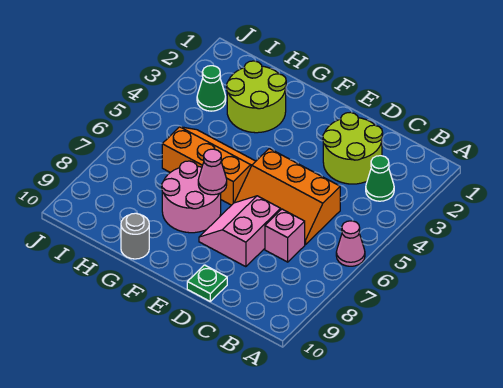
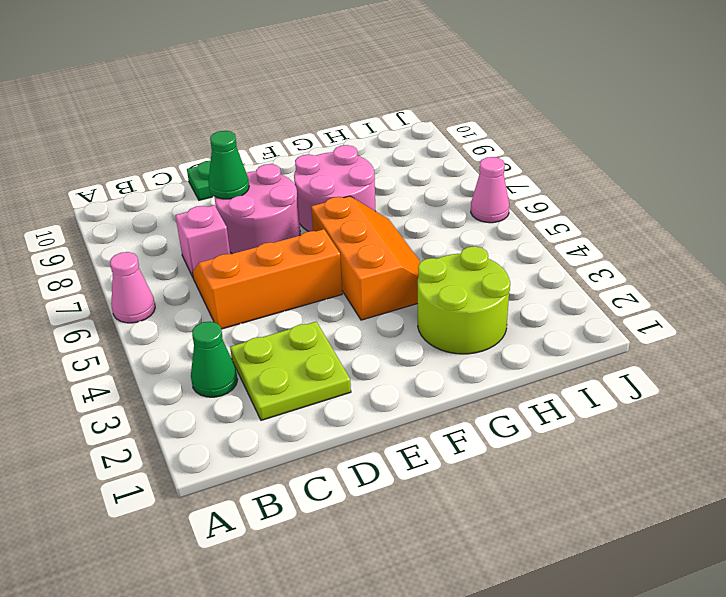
lime 2x2 round brick [323,112,383,184] -> lime 2x2 plate [230,322,351,420]
pink 2x2 slope [199,196,281,267] -> pink 2x2 round brick [215,164,300,254]
orange 2x3 slope [162,127,256,205] -> orange 2x3 slope turned to [311,196,420,320]
pink 1x1 cone [198,149,227,195] -> pink 1x1 cone moved to [471,157,509,223]
grey 1x1 round brick [121,213,149,259] -> none
green 1x1 cone [197,66,226,111] -> green 1x1 cone moved to [208,131,249,199]

